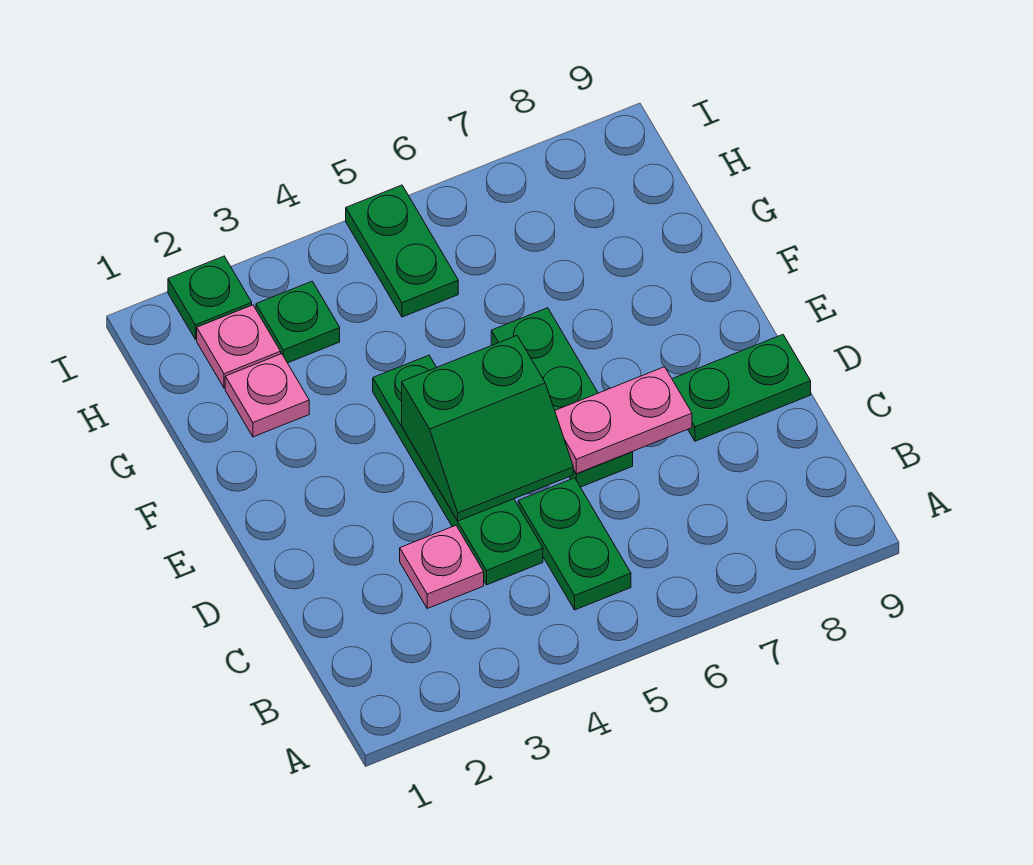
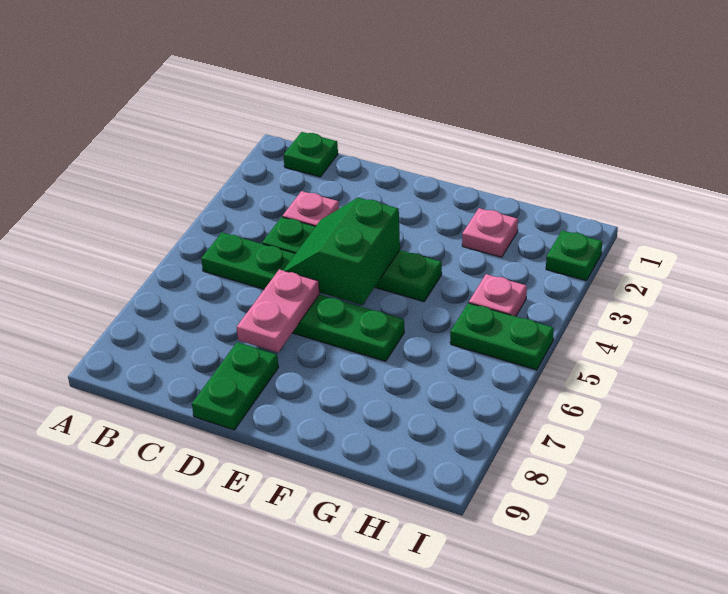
pink 1x1 plate [197,305,281,388] -> pink 1x1 plate moved to [469,274,527,316]
green 1x1 plate [256,281,340,363] -> green 1x1 plate moved to [283,132,338,177]

